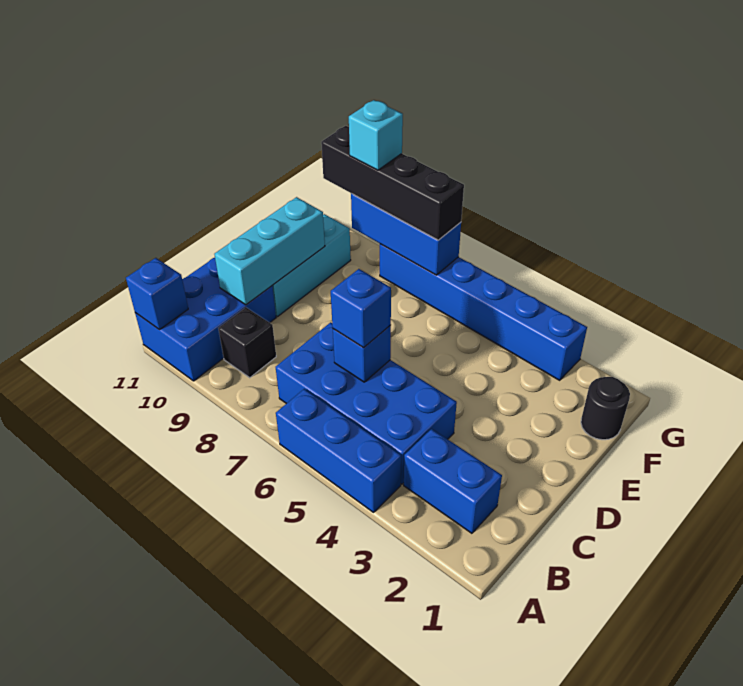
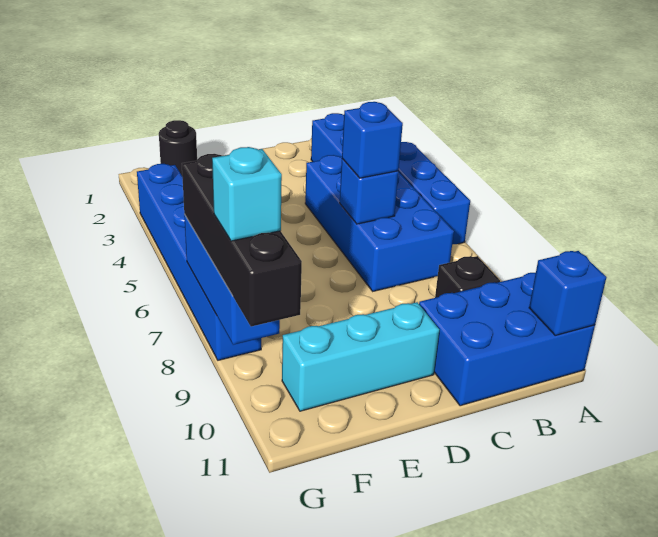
cyan 1x3 brick [214,197,325,305] -> none

